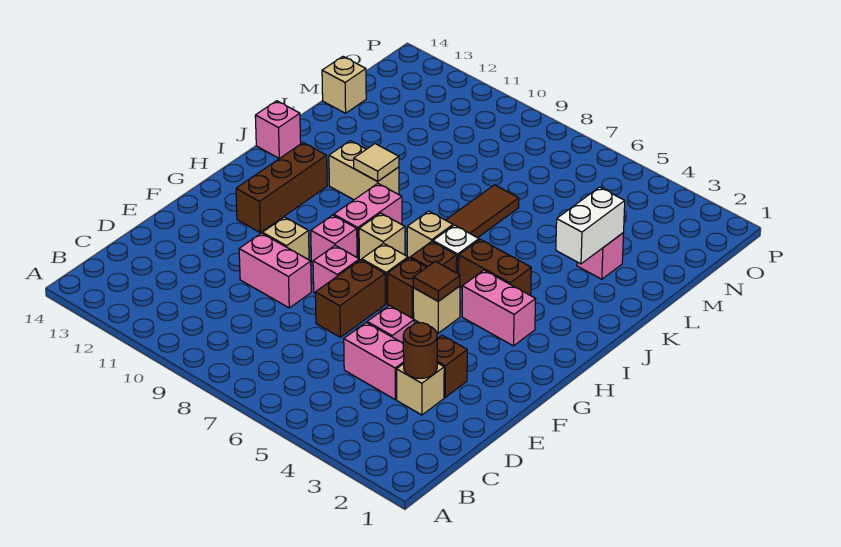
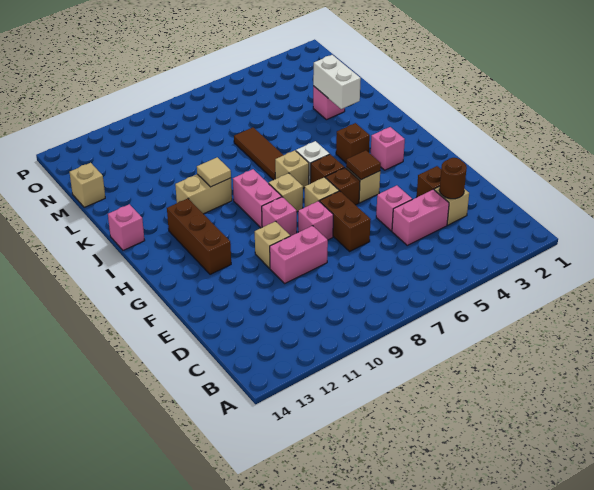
pink 1x2 brick [462,270,536,346] -> pink 1x1 brick [371,127,405,170]
brown 1x2 brick [459,239,531,295] -> brown 1x1 brick [336,123,370,163]

